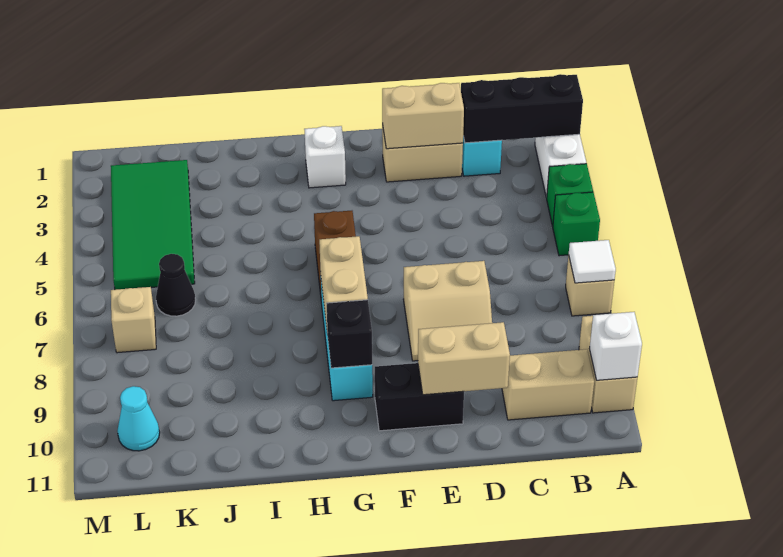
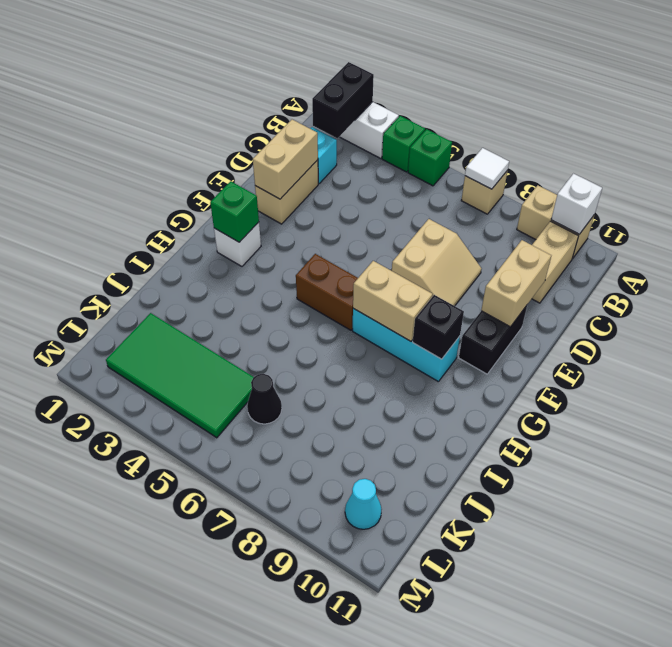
black 1x3 brick [461,74,583,143] -> black 1x2 brick [312,62,374,138]
none -> green 1x1 brick [210,181,259,242]
tan 1x1 brick [111,287,156,353] -> none

